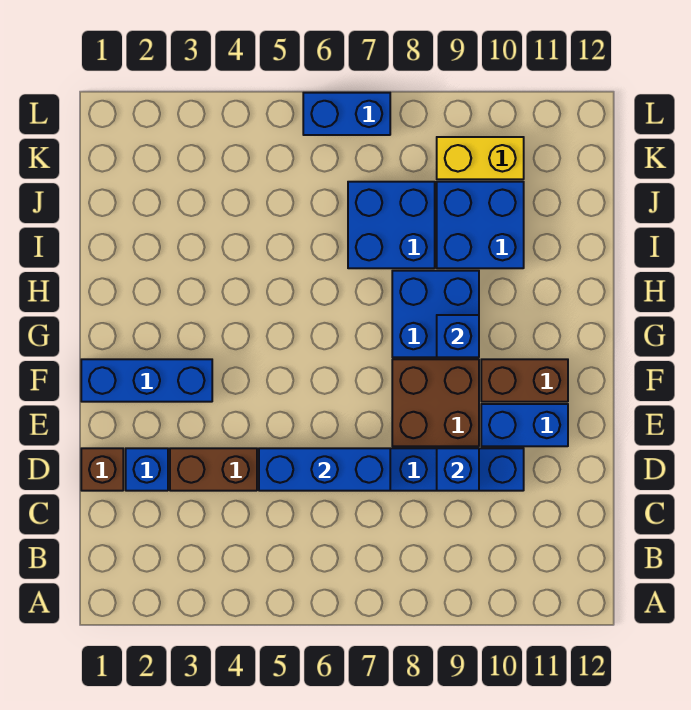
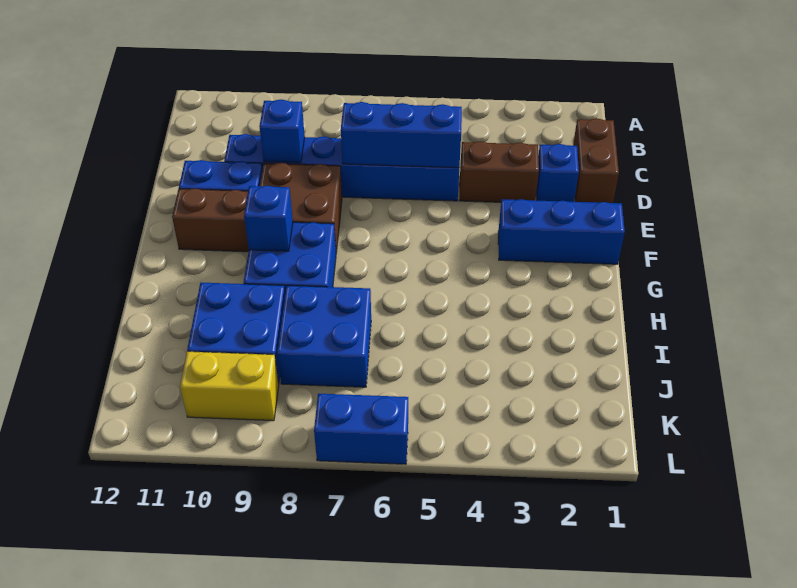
brown 1x1 brick [81,448,123,491] -> brown 1x2 brick [573,118,619,203]

